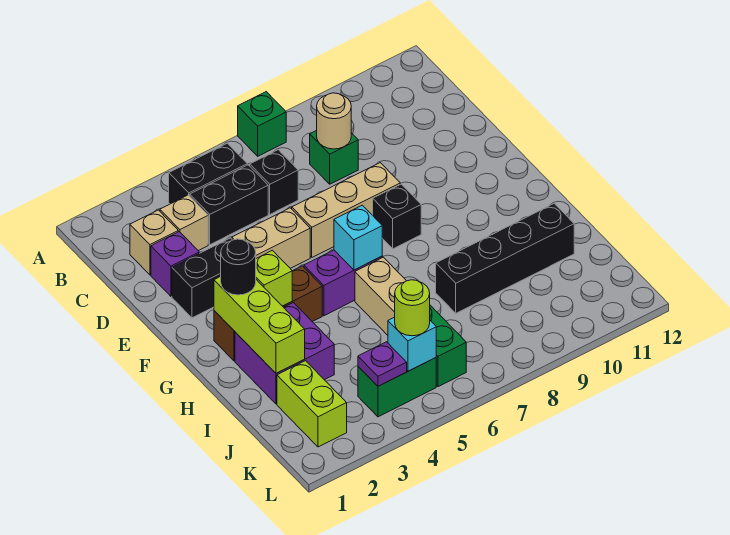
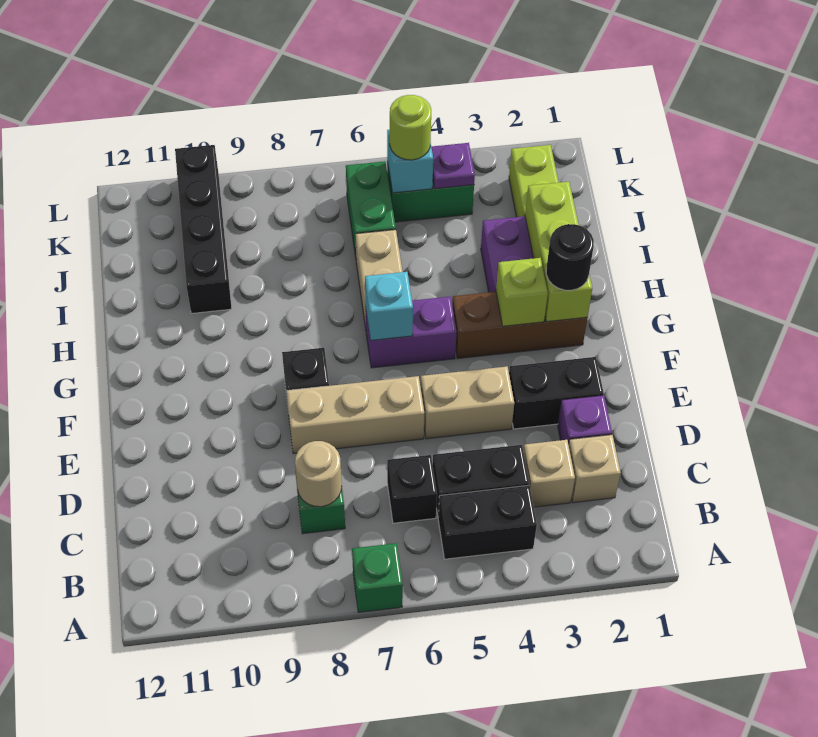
black 1x4 brick [436,203,574,313] -> black 1x4 brick turned to [175,145,232,314]

